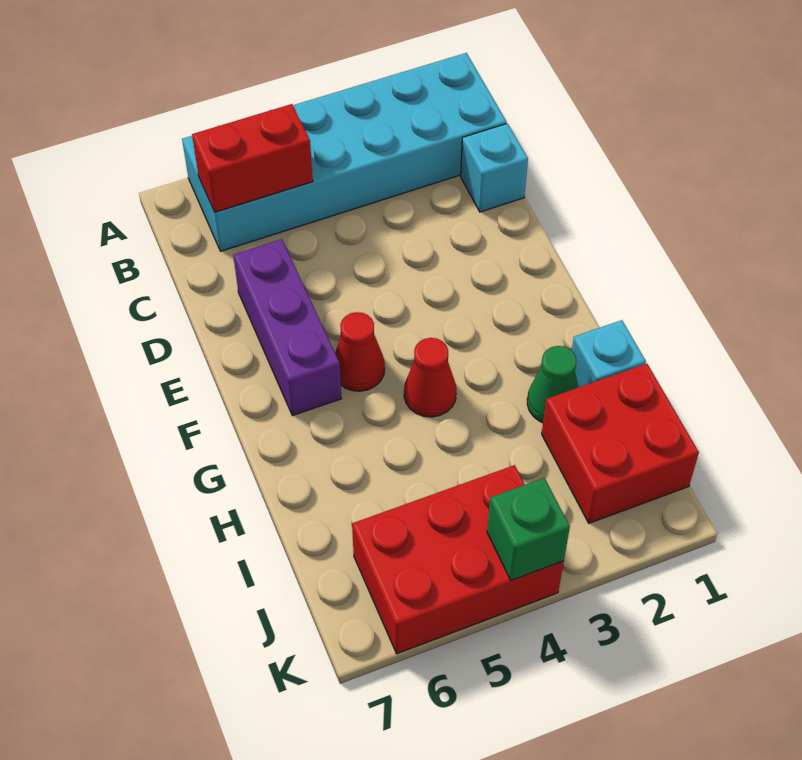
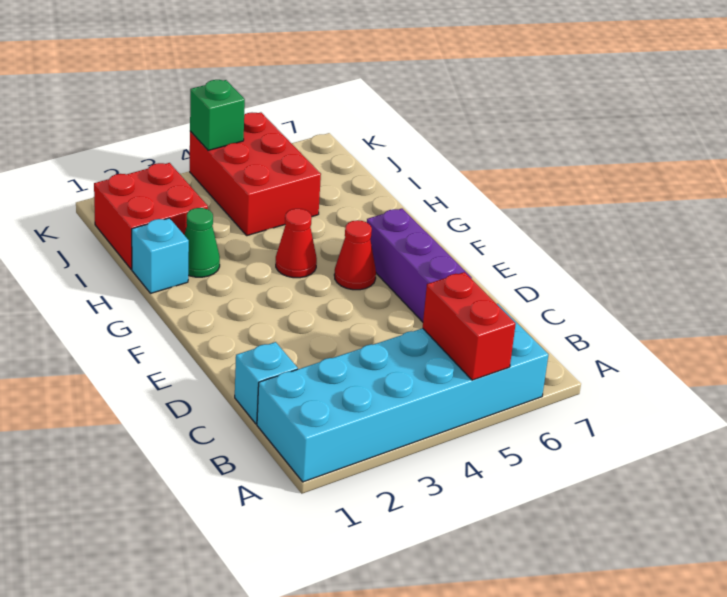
red 1x2 brick [192,104,313,212] -> red 1x2 brick turned to [423,272,516,380]
red 2x3 brick [352,465,564,654] -> red 2x3 brick turned to [190,112,321,236]

